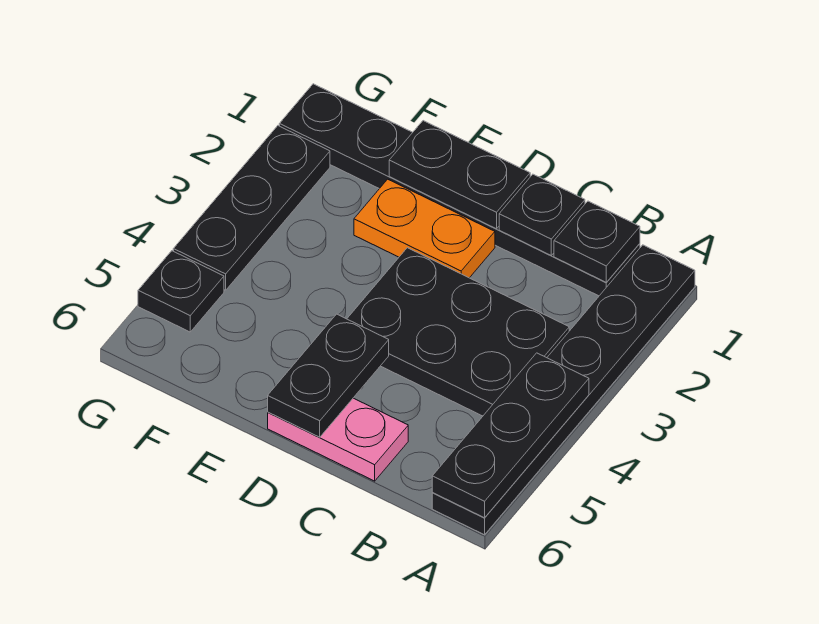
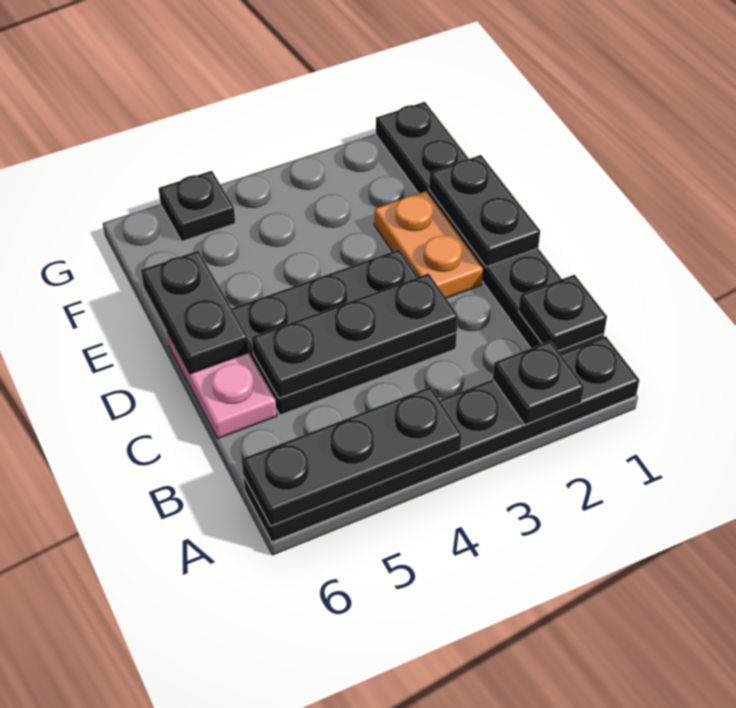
black 2x3 plate [347,248,569,416] -> black 2x3 plate turned to [232,250,457,415]
black 1x1 plate [499,174,585,255] -> black 1x1 plate moved to [493,341,584,425]
black 1x2 plate [268,314,389,437] -> black 1x2 plate turned to [141,251,249,374]
black 1x3 plate [173,126,330,290] -> black 1x3 plate moved to [252,273,458,398]

